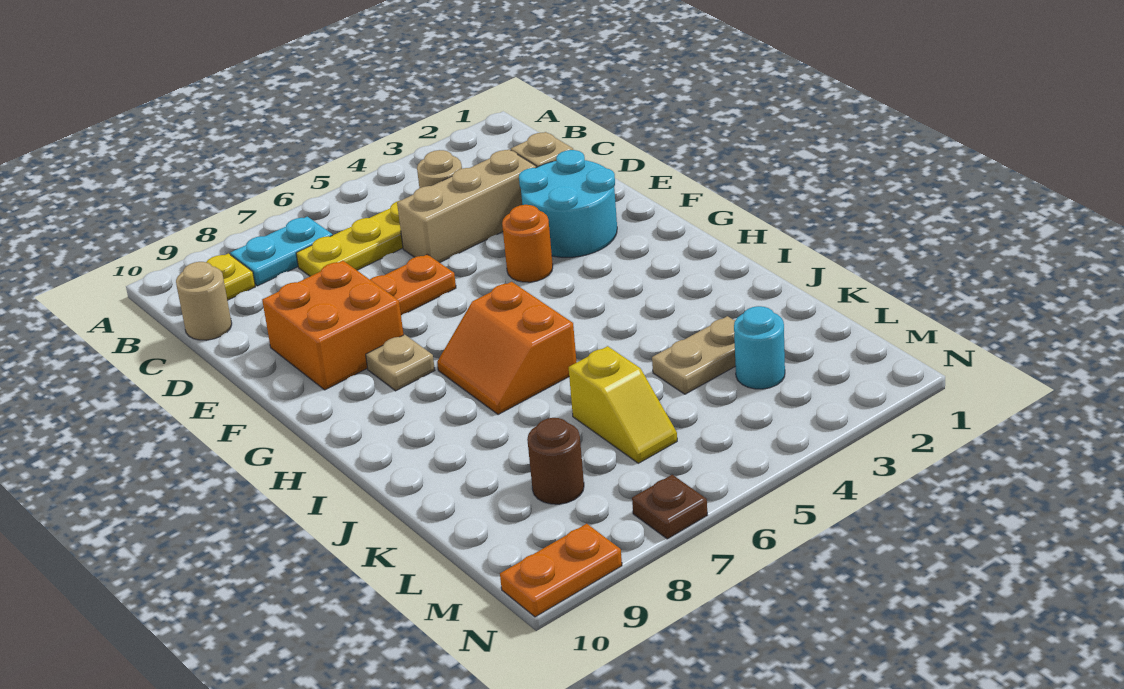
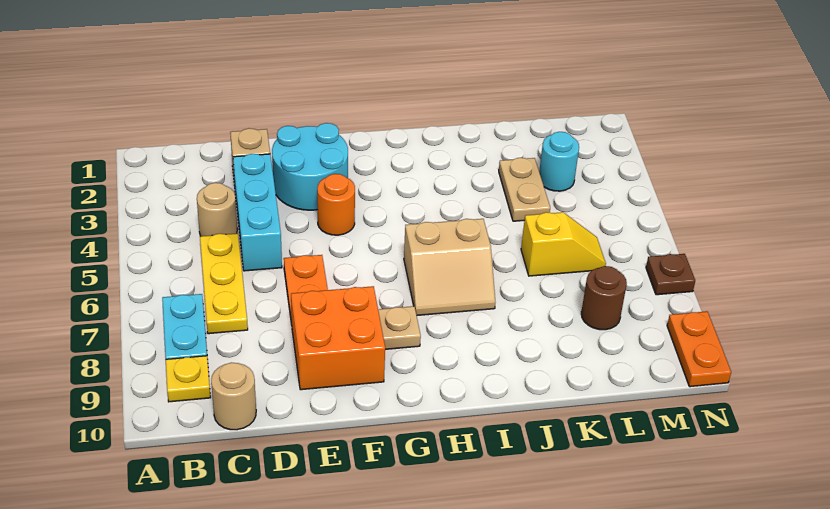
tan 1x3 brick [397,150,536,263] -> cyan 1x3 brick [233,154,282,271]
orange 2x2 slope [437,282,577,415] -> tan 2x2 slope [404,219,496,315]

